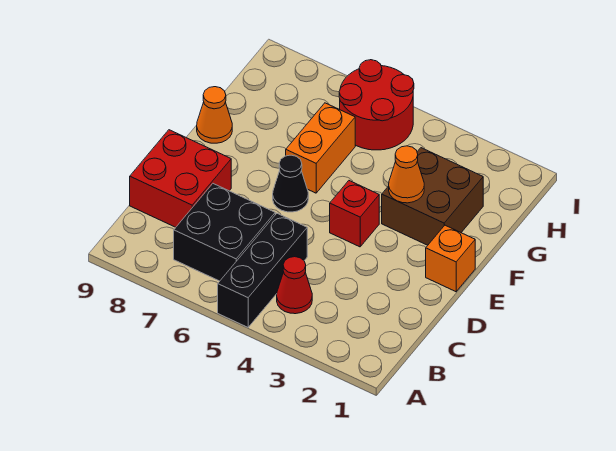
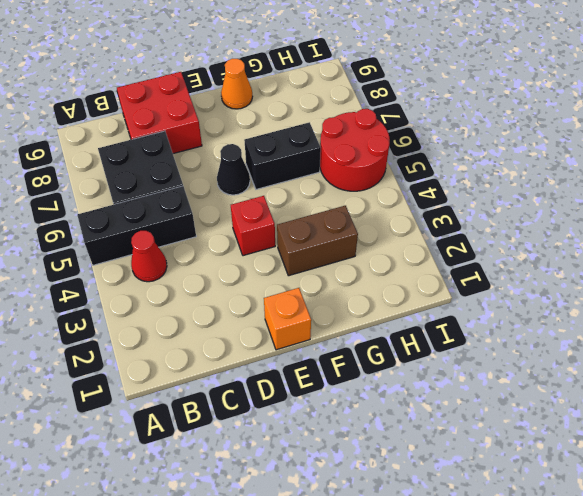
brown 2x2 brick [382,148,483,245] -> brown 1x2 brick [277,205,358,276]
orange 1x1 cone [389,146,424,203] -> none
orange 1x2 brick [286,103,355,193] -> black 1x2 brick [244,122,321,189]

